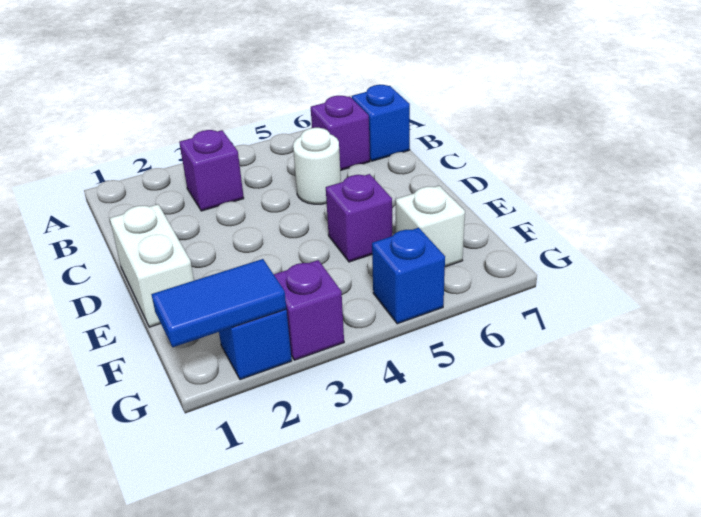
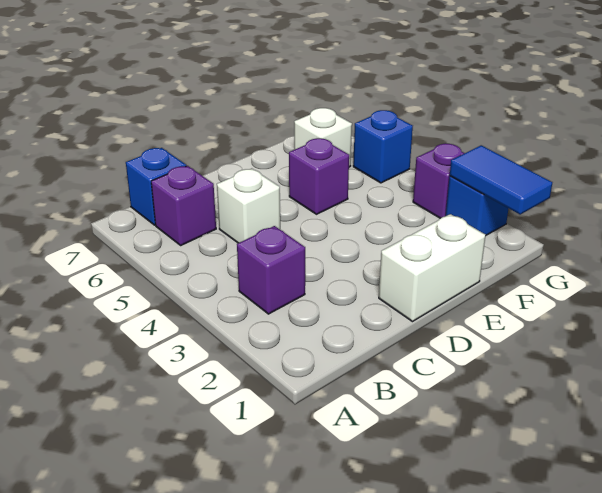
white 1x1 round brick [293,128,341,204] -> white 1x1 brick [217,169,280,243]

